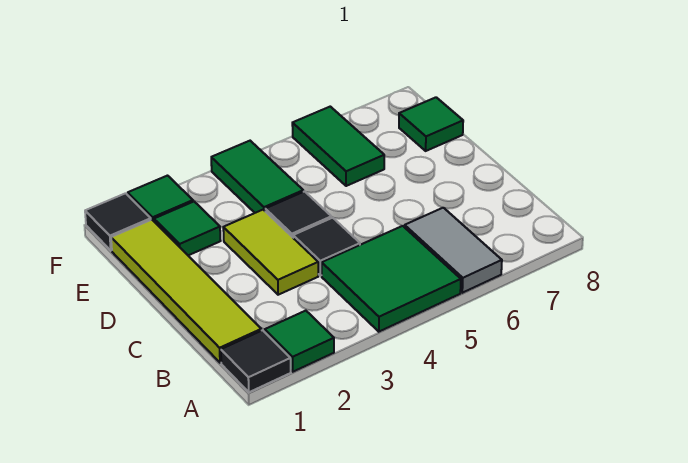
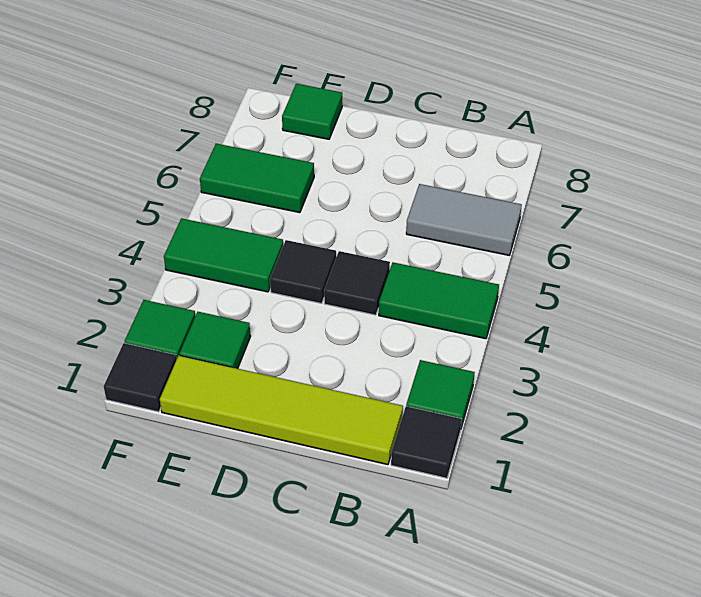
green 2x2 tile [322,226,461,332] -> green 1x2 tile [379,262,499,339]
lime 1x2 tile [223,210,318,295] -> none

